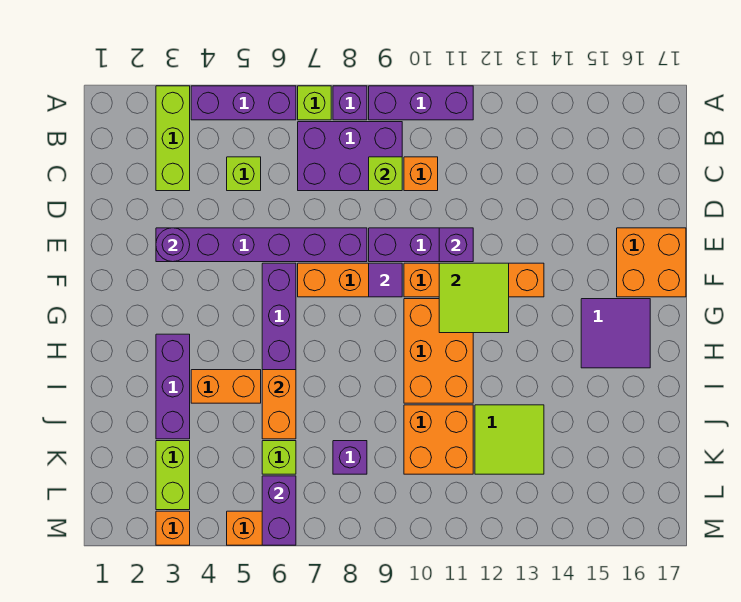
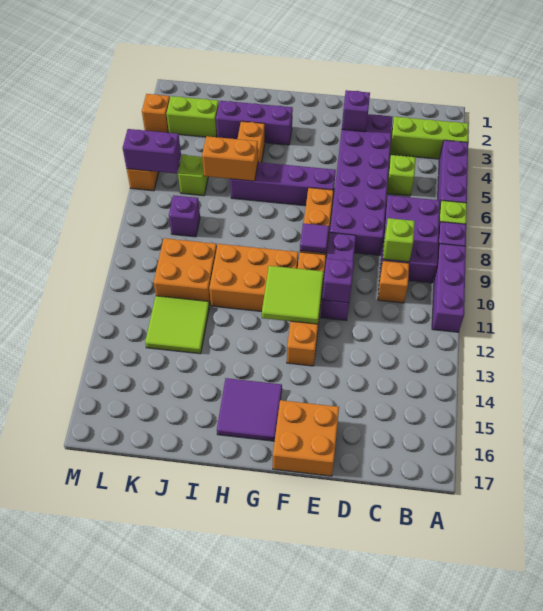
purple 1x6 brick [156,228,367,262] -> purple 2x6 brick [330,114,393,255]
purple 1x1 round brick [156,228,190,262] -> purple 1x1 brick [342,90,370,132]

